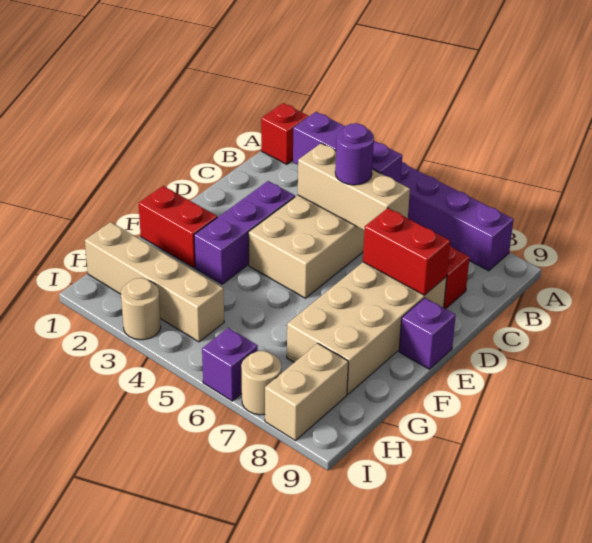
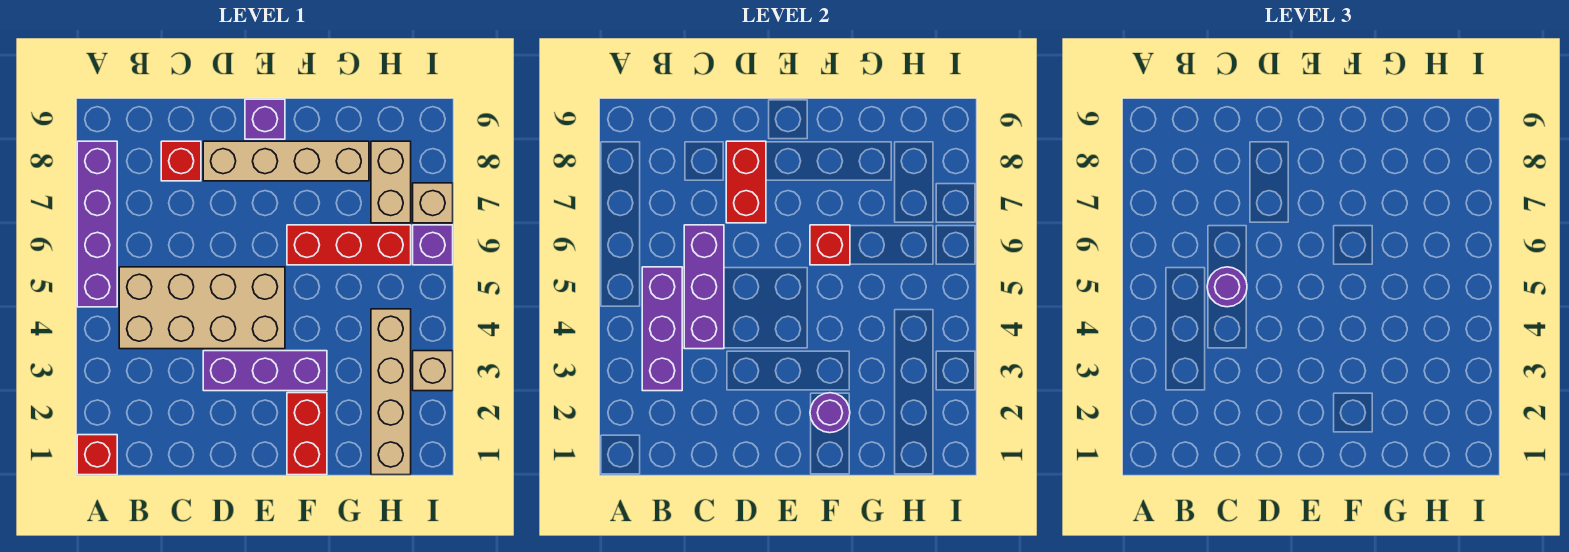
tan 1x3 brick [298,143,410,230] -> purple 1x3 brick [684,225,724,349]
tan 2x4 brick [287,262,447,394] -> tan 1x4 brick [203,141,369,181]
none -> purple 1x1 round brick [810,393,850,433]
none -> red 1x3 brick [287,225,411,265]
none -> red 1x1 brick [810,225,850,265]
tan 1x2 brick [265,343,348,441] -> tan 1x2 brick turned to [371,141,411,223]
tan 1x1 round brick [121,278,161,340] -> tan 1x1 brick [413,351,453,391]
tan 1x1 round brick [241,351,281,415] -> tan 1x1 brick [413,183,453,223]

